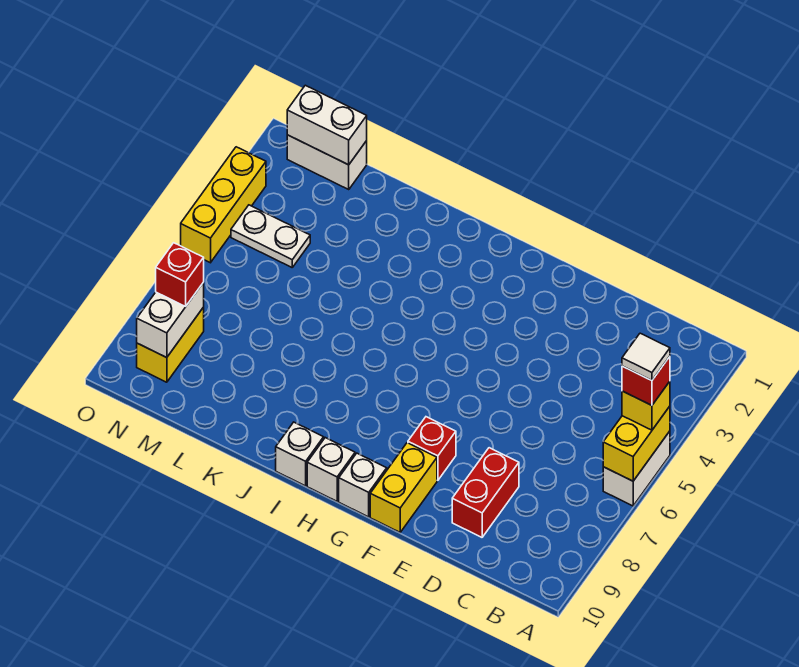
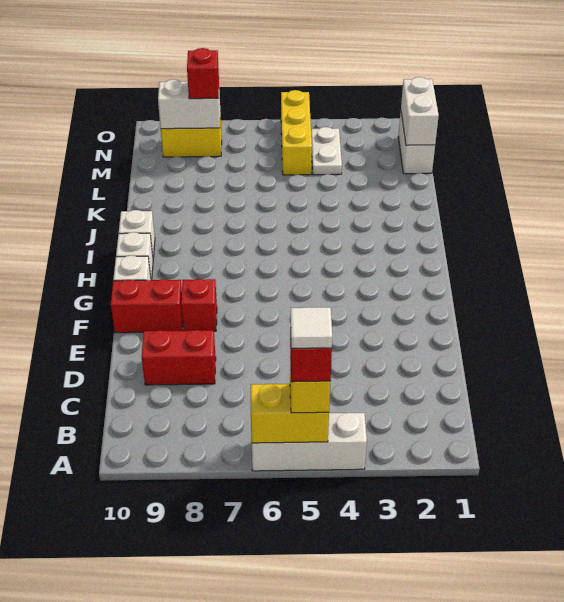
white 1x2 brick [603,431,670,506] -> white 1x3 brick [252,413,367,471]
yellow 1x2 brick [370,443,437,532] -> red 1x2 brick [111,279,183,333]
yellow 1x3 brick [181,147,266,263] -> yellow 1x3 brick turned to [281,90,312,175]

